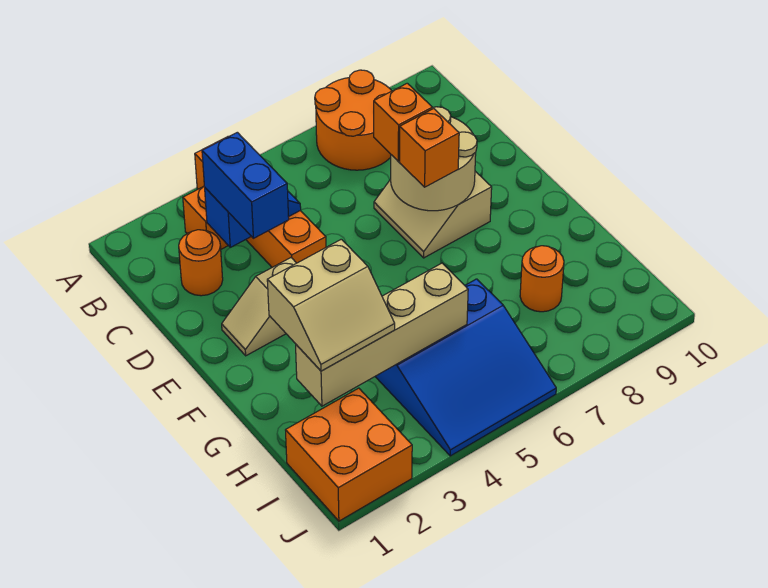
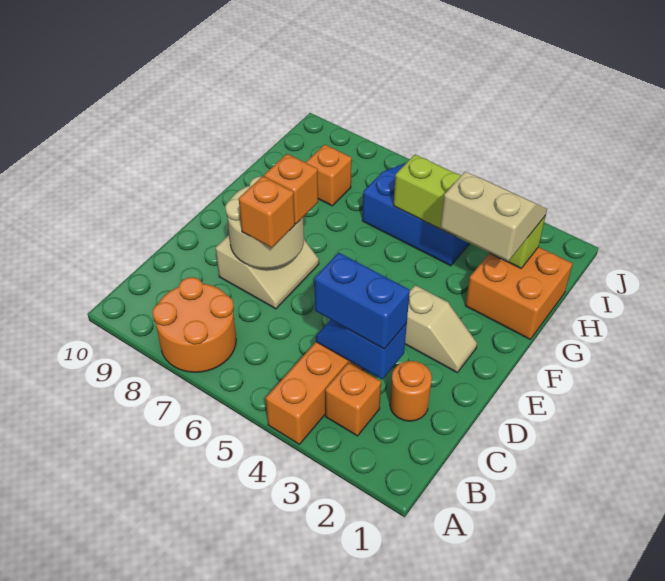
blue 1x2 brick [202,132,289,238] -> blue 1x2 brick turned to [314,253,410,349]
tan 1x4 brick [296,263,468,406] -> lime 1x4 brick [394,155,545,268]
orange 1x1 round brick [520,246,564,312] -> orange 1x1 brick [306,145,352,206]
orange 2x2 brick [286,388,412,521] -> orange 2x2 brick moved to [465,247,573,339]

